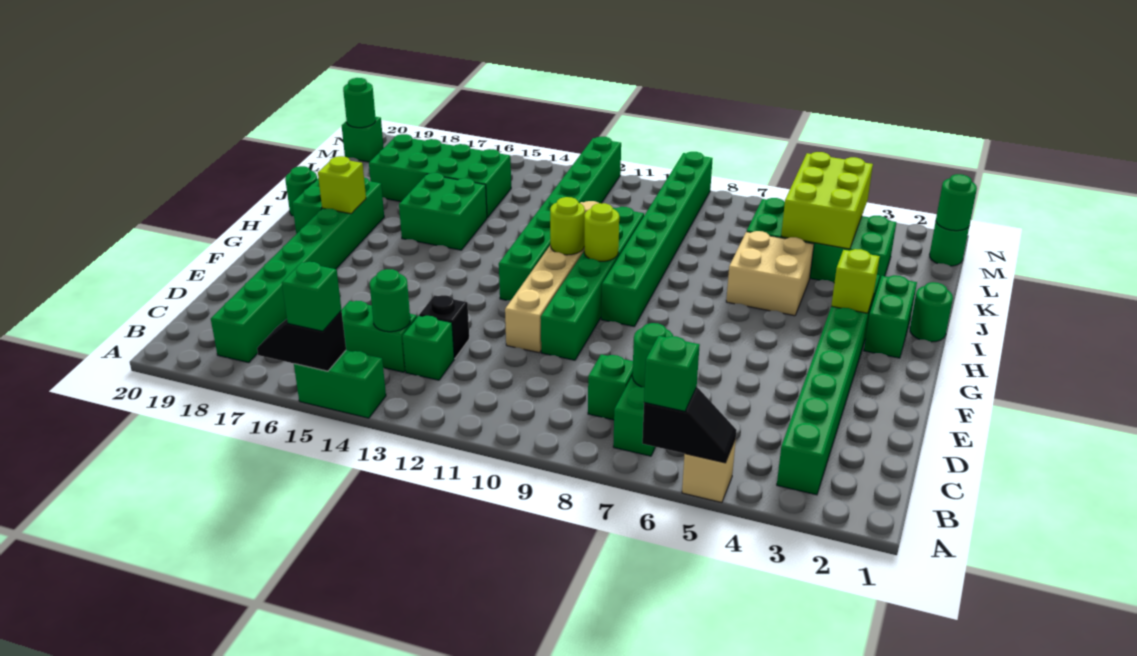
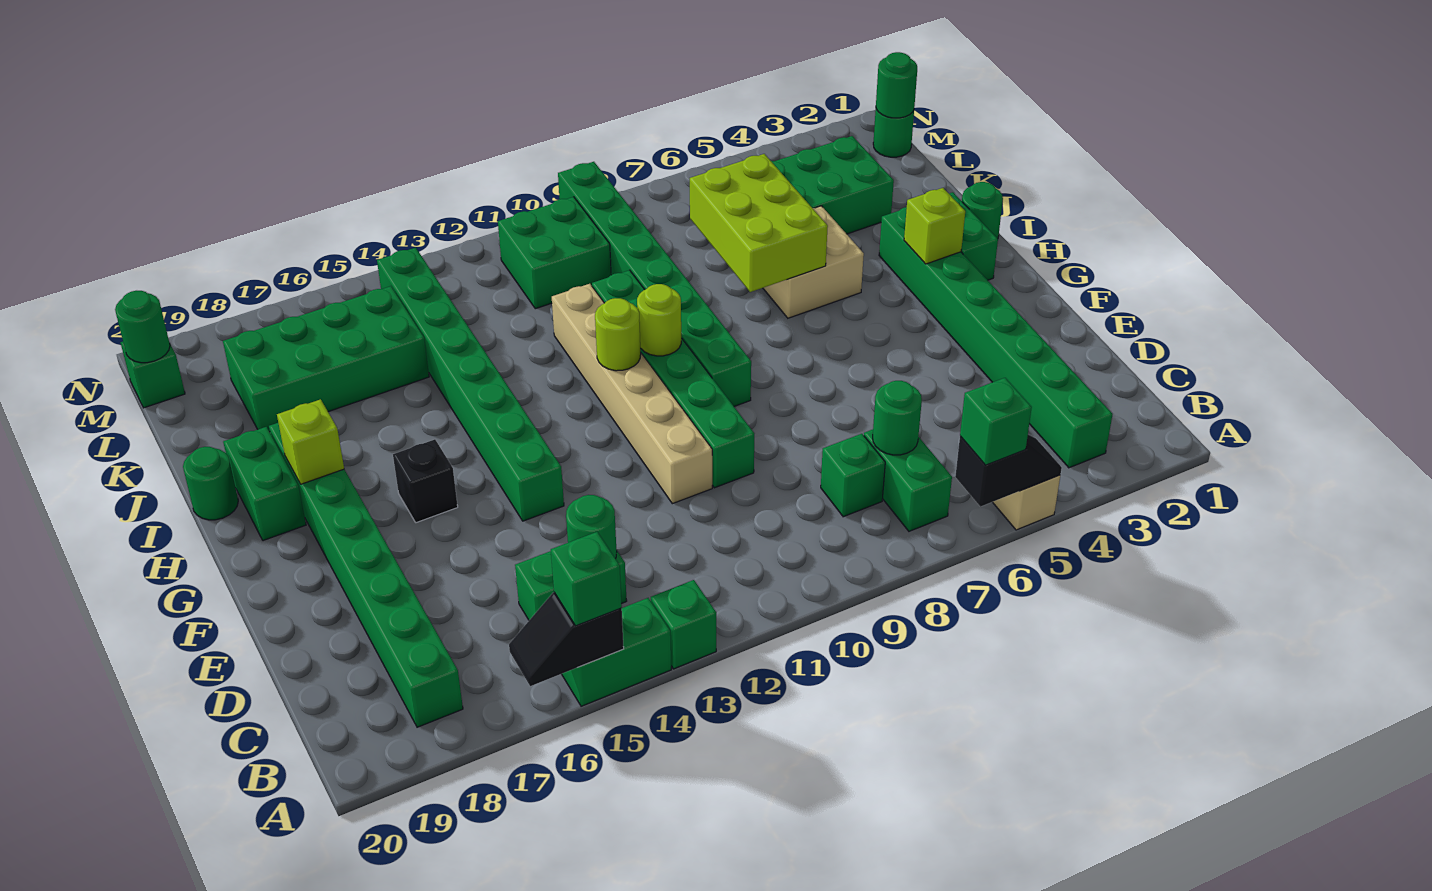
green 1x1 brick [403,316,454,380] -> green 1x1 brick moved to [651,580,716,669]
black 1x1 brick [419,295,469,359] -> black 1x1 brick moved to [393,439,458,523]
green 1x8 brick [499,137,621,300] -> green 1x8 brick moved to [377,248,564,521]
green 2x2 brick [399,173,487,250] -> green 2x2 brick moved to [498,197,611,309]
lime 2x3 brick [781,152,873,249] -> lime 2x3 brick moved to [690,154,828,292]

